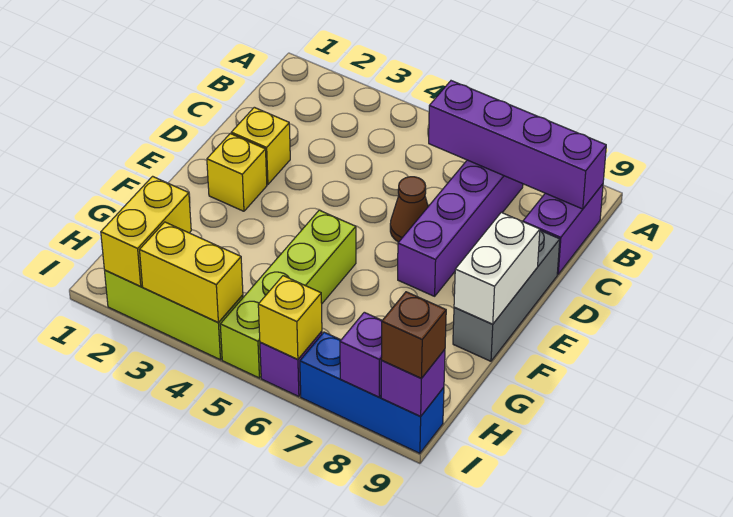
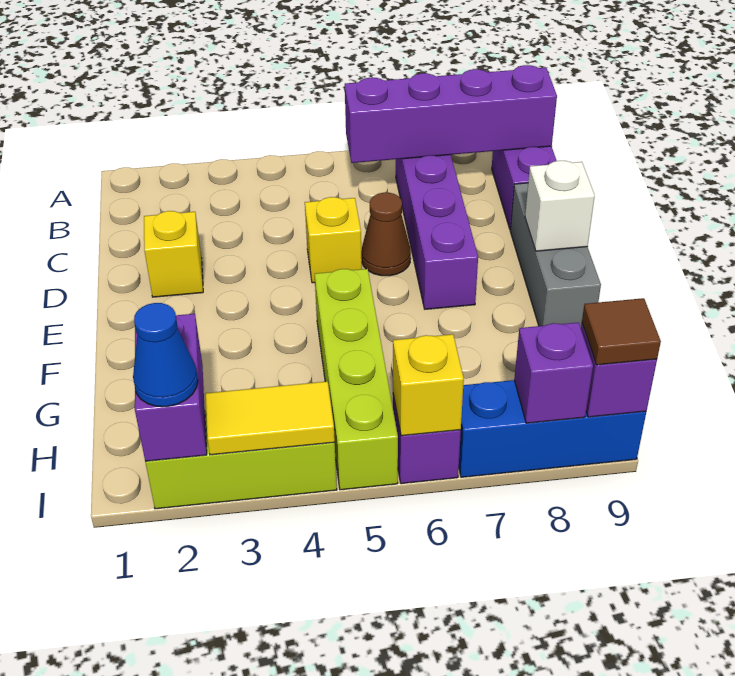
yellow 1x1 brick [207,134,267,211] -> yellow 1x1 brick moved to [305,197,362,283]
white 1x2 brick [454,213,540,324] -> white 1x1 brick [525,161,595,251]
yellow 1x2 brick [101,176,191,286] -> purple 1x2 brick [135,314,207,462]
none -> blue 1x1 cone [133,303,198,407]
yellow 1x2 brick [140,222,243,323] -> yellow 1x2 tile [205,381,335,455]
brown 1x1 brick [381,292,446,378] -> brown 1x1 tile [582,298,661,365]

